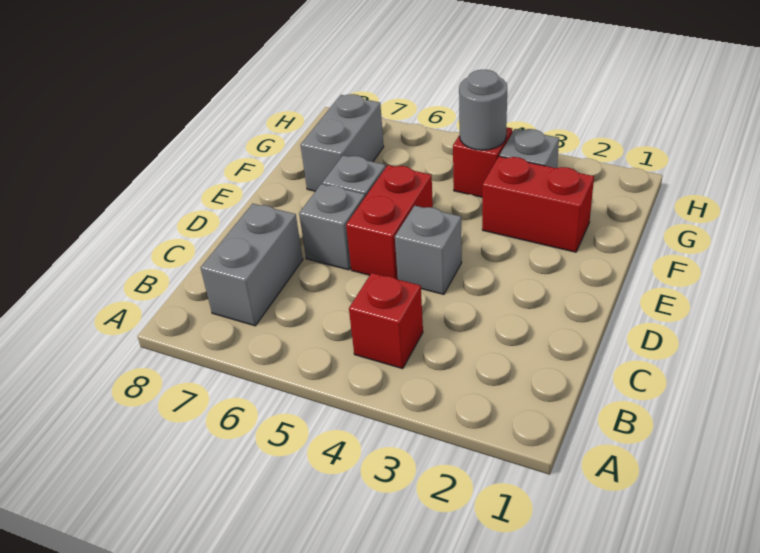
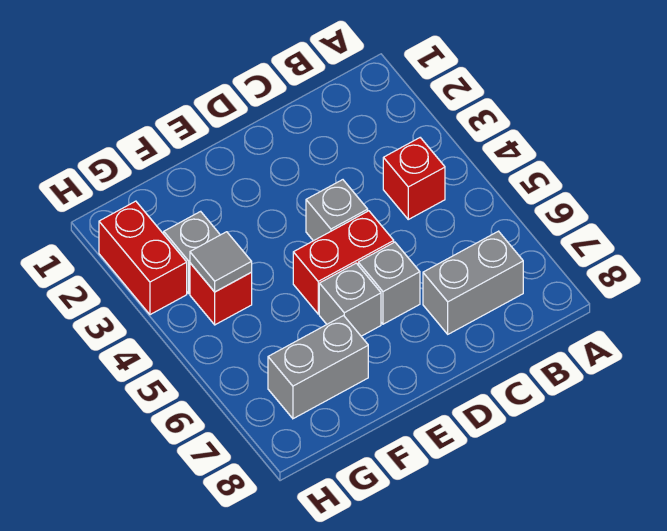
red 1x2 brick [482,156,594,252] -> red 1x2 brick moved to [99,201,187,315]
grey 1x1 round brick [459,70,507,150] -> grey 1x1 tile [190,232,252,292]

